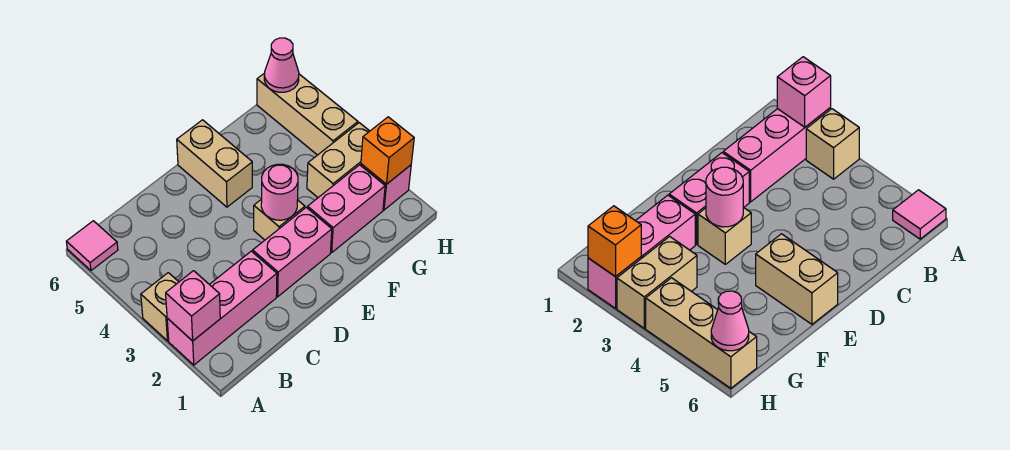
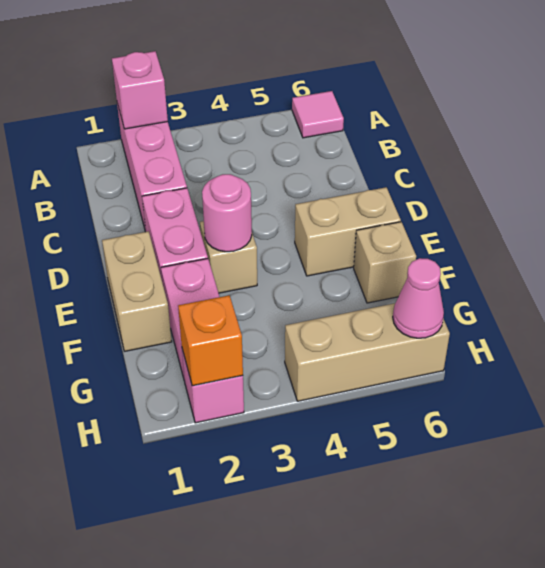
tan 1x1 brick [141,273,178,341] -> tan 1x1 brick moved to [354,222,416,303]
tan 1x2 brick [307,123,369,197] -> tan 1x2 brick moved to [102,231,172,351]

